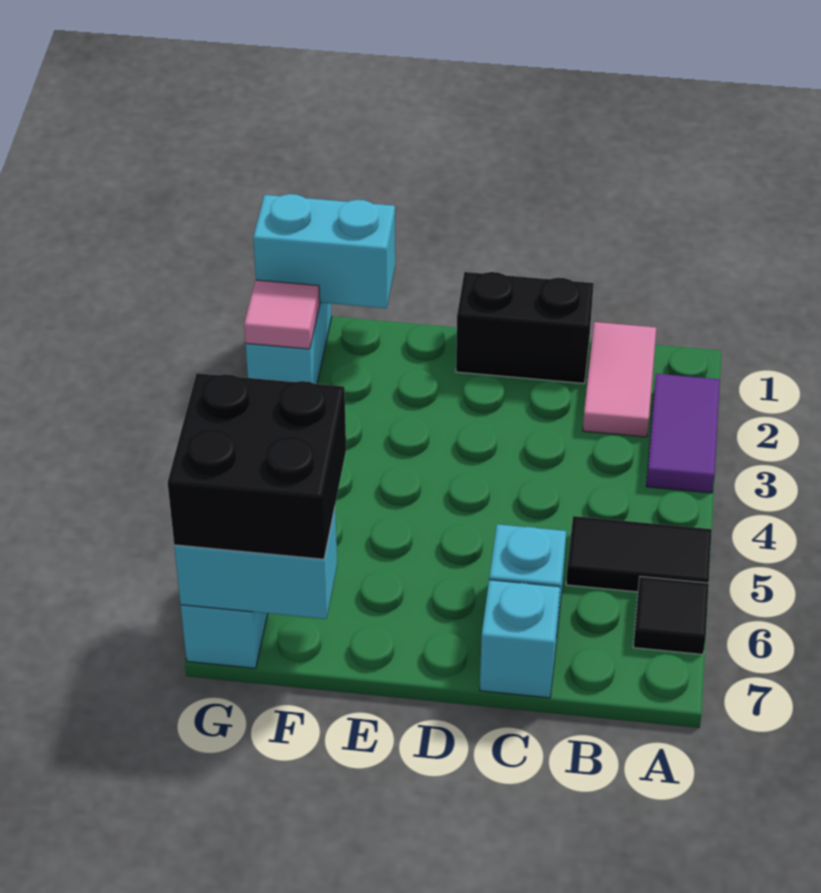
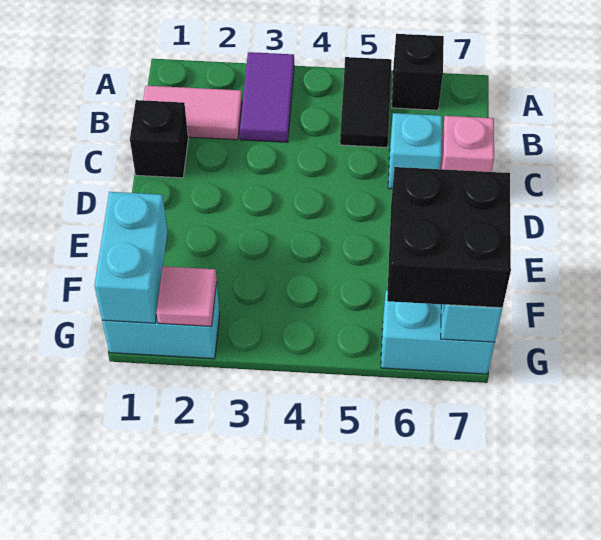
purple 1x2 tile [646,374,720,493] -> purple 1x2 tile turned to [240,52,294,142]
black 1x1 tile [633,577,709,654] -> black 1x1 brick [392,34,444,110]
black 1x2 brick [456,272,594,383] -> black 1x1 brick [130,100,188,178]
cyan 1x1 brick [480,580,560,698] -> pink 1x1 brick [440,116,494,172]

